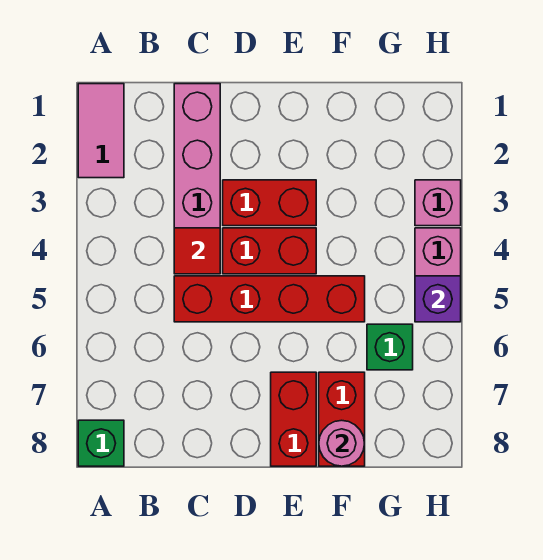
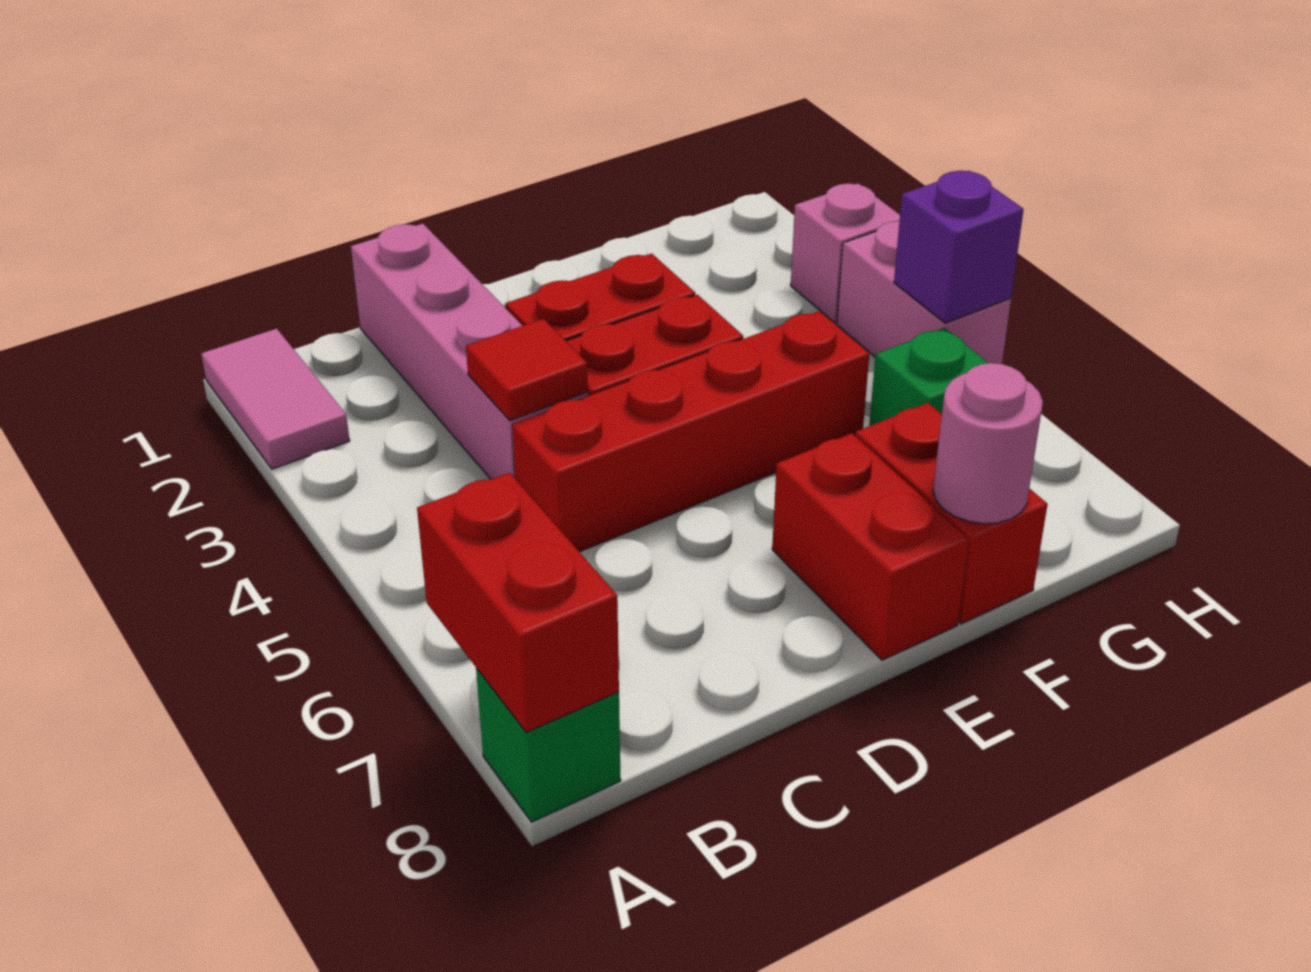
none -> red 1x2 brick [417,473,619,733]

